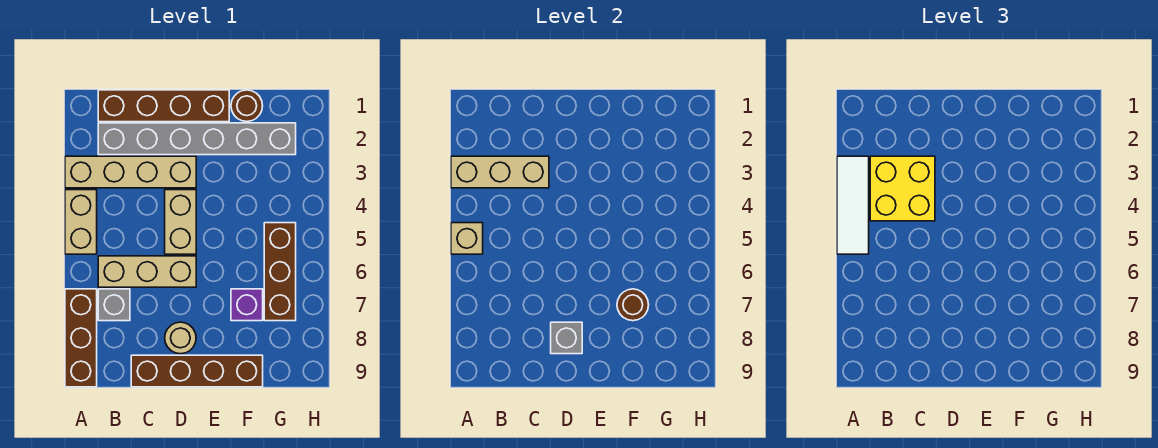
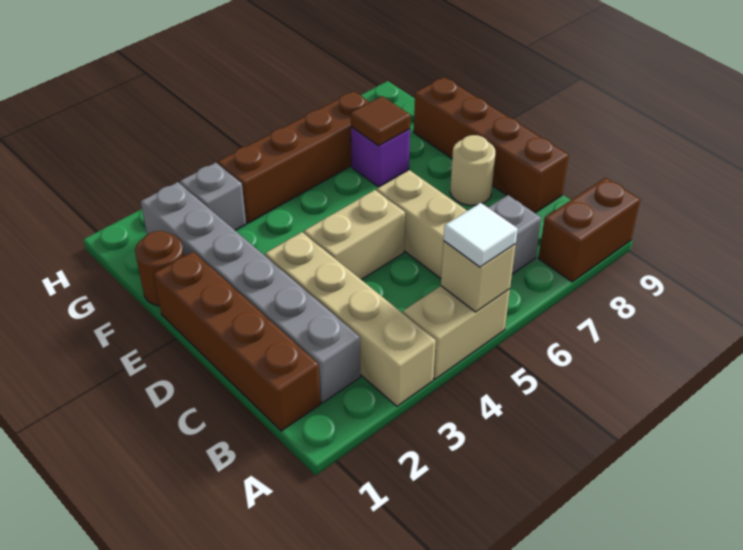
tan 1x3 brick [451,156,549,188] -> none
white 1x3 tile [837,156,869,254] -> white 1x1 tile [444,203,518,267]
brown 1x3 brick [65,289,97,387] -> brown 1x2 brick [539,178,640,282]
yellow 2x2 brick [870,156,935,221] -> none
grey 1x1 brick [551,322,582,354] -> grey 1x1 brick moved to [180,163,246,231]
brown 1x1 round brick [617,289,649,321] -> brown 1x1 tile [351,96,411,146]
brown 1x3 brick [264,223,296,321] -> brown 1x4 brick [218,91,370,223]

